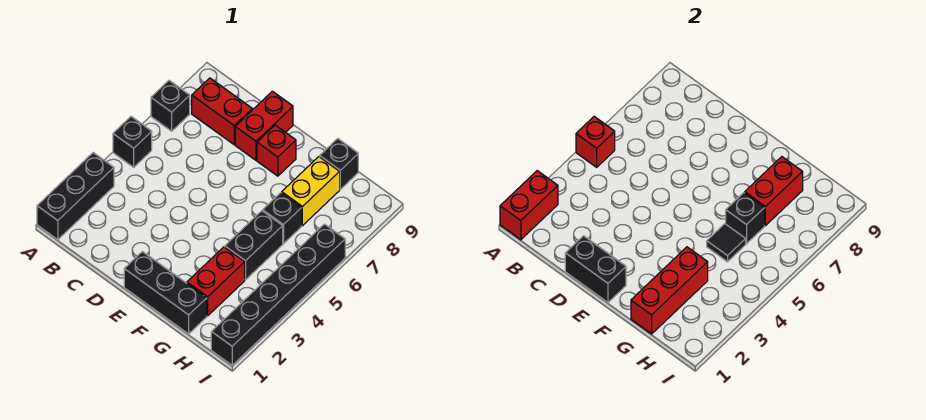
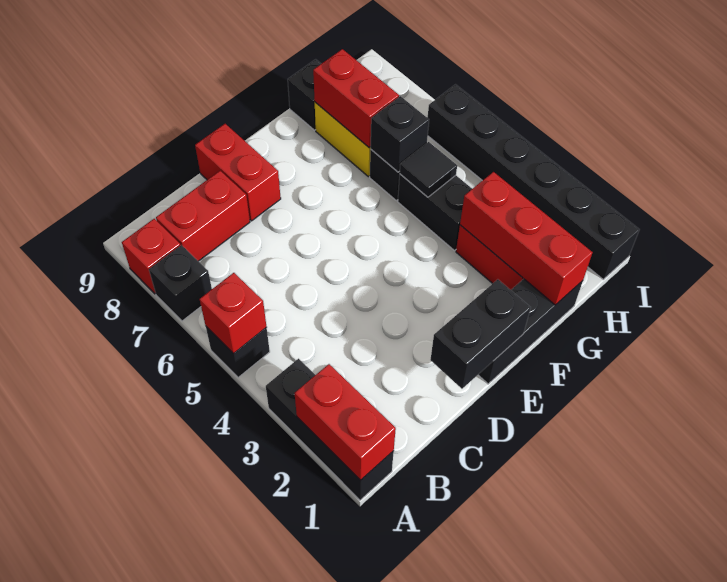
red 1x1 brick [257,125,296,176] -> red 1x1 brick moved to [122,219,181,294]

